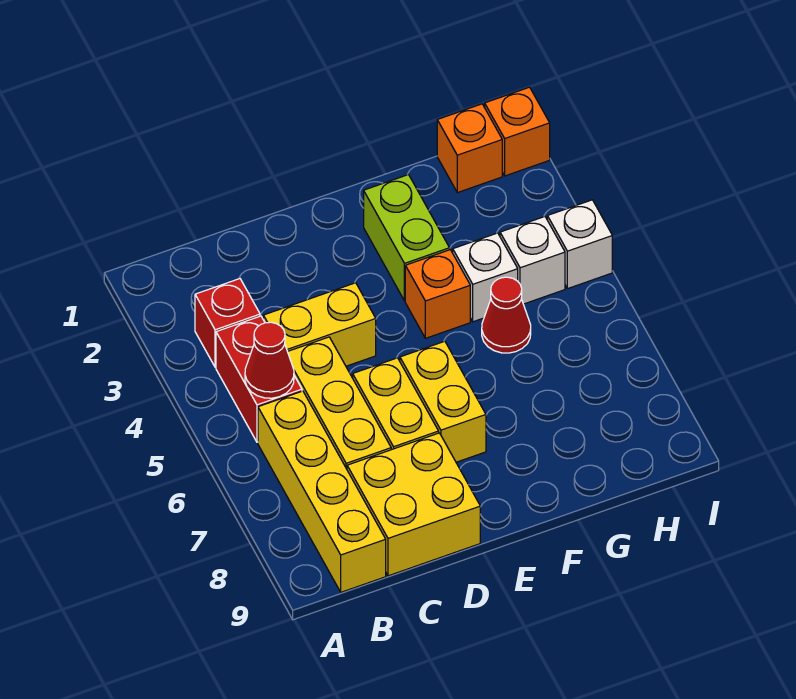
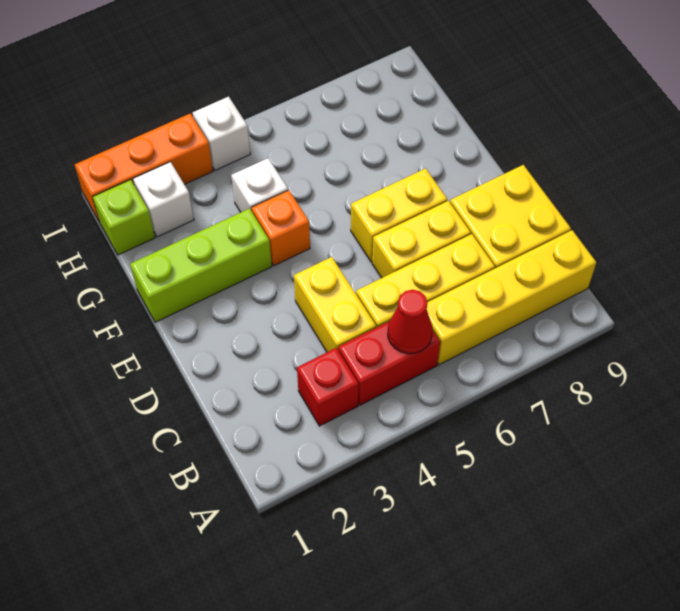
lime 1x2 brick [364,175,450,301] -> lime 1x3 brick [130,209,272,322]
red 1x1 cone [482,277,531,353] -> none
orange 1x1 brick [437,104,502,193] -> lime 1x1 brick [93,180,155,255]
white 1x1 brick [500,217,565,304] -> white 1x1 brick moved to [133,162,194,237]
orange 1x1 brick [485,87,550,176] -> orange 1x3 brick [75,113,213,223]

